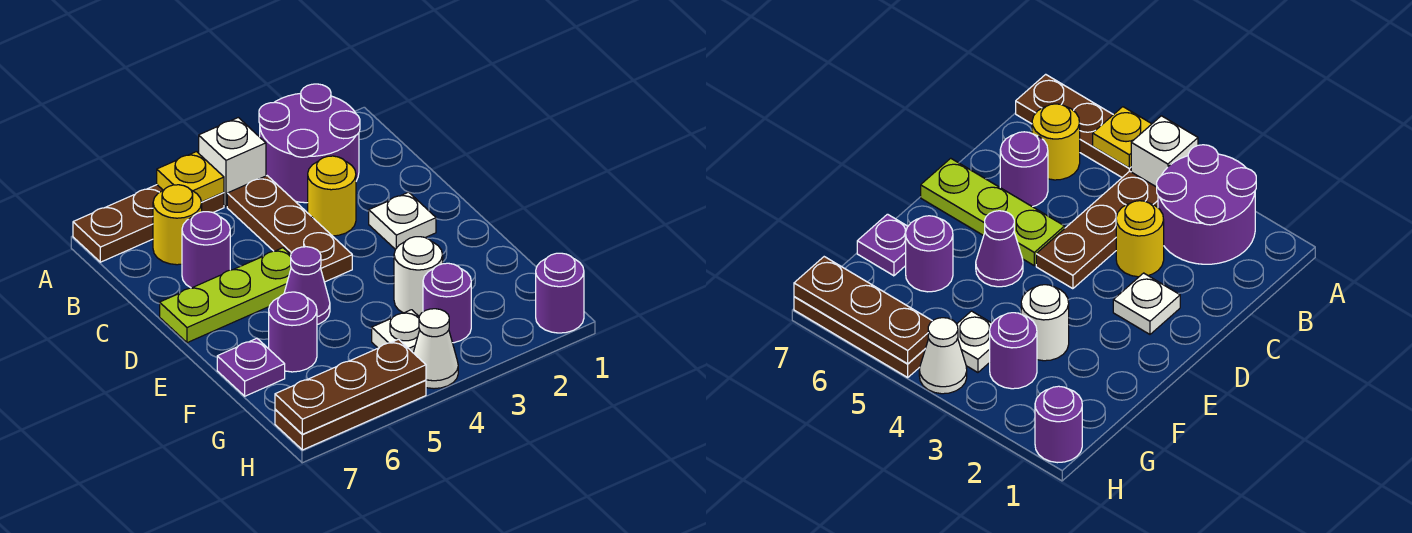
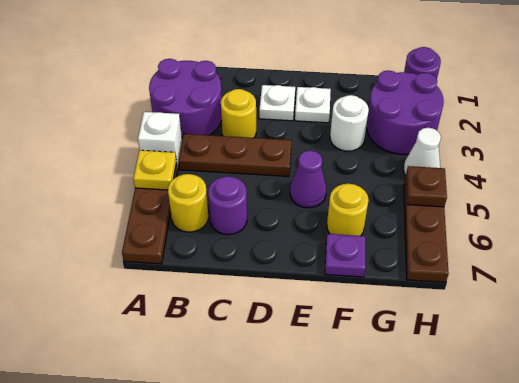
lime 1x3 plate [160,248,291,343] -> none
purple 1x1 round brick [269,292,317,372] -> yellow 1x1 round brick [327,184,369,236]
purple 1x1 round brick [423,263,471,343] -> purple 2x2 round brick [366,70,444,154]
white 1x1 plate [372,310,420,352] -> white 1x1 plate moved to [295,87,331,123]
brown 1x3 plate [275,339,426,434] -> brown 1x1 plate [406,166,447,207]

